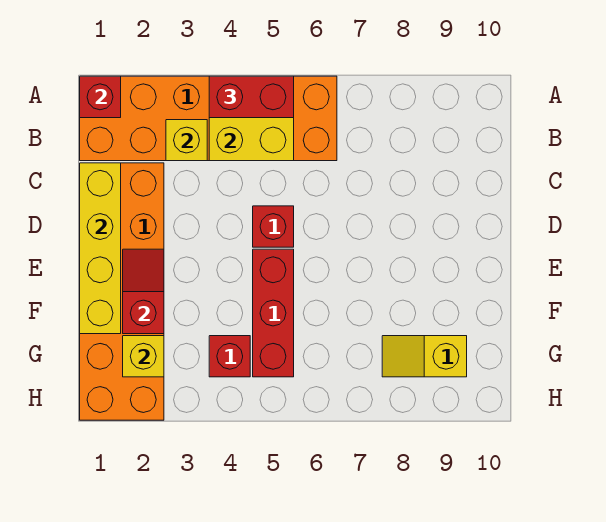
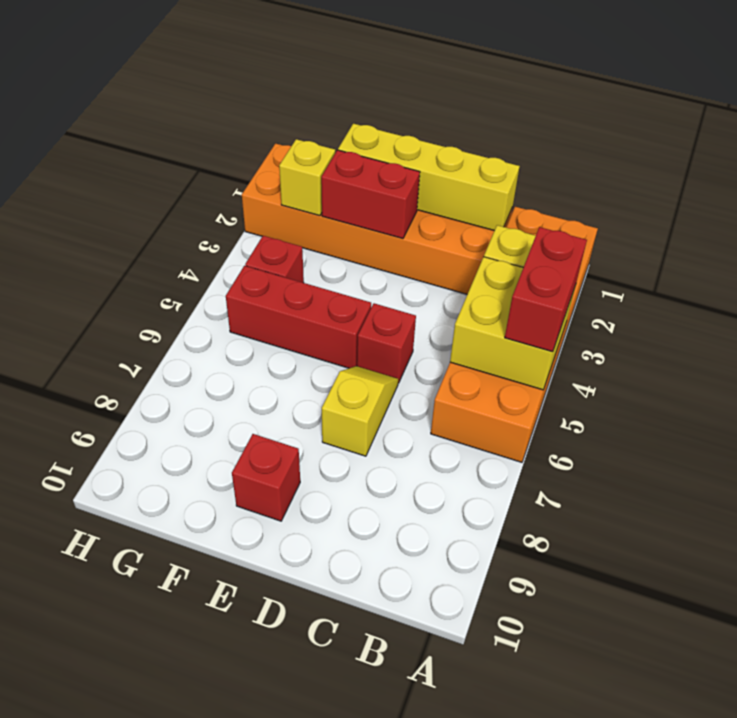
red 1x1 brick [80,76,121,118] -> red 1x1 brick moved to [232,434,300,521]
red 1x2 slope [123,249,164,334] -> red 1x2 brick [321,150,420,238]
yellow 1x2 slope [382,336,467,377] -> yellow 1x2 slope moved to [322,366,398,456]

